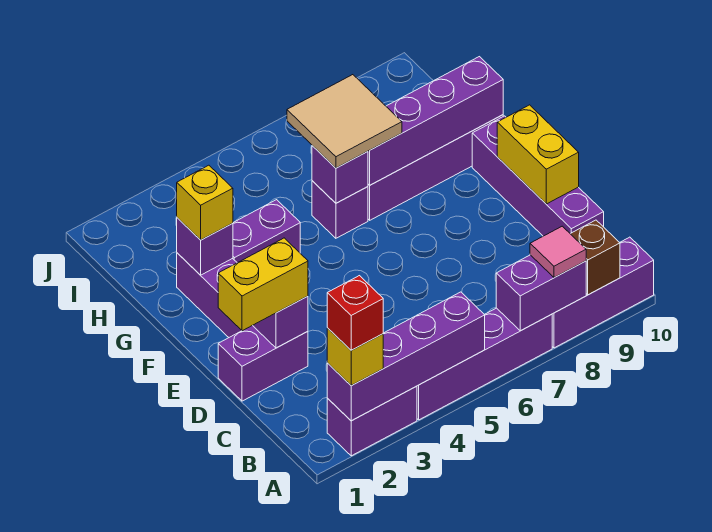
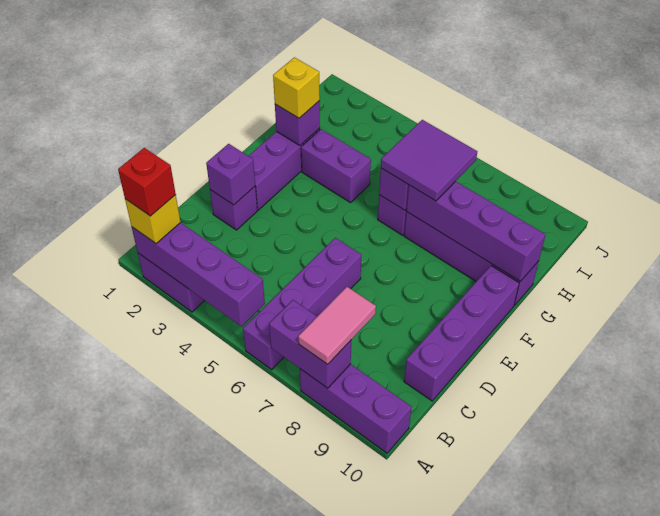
purple 1x4 brick [417,308,552,420] -> purple 1x4 brick turned to [243,238,361,370]
pink 1x1 tile [530,226,586,277] -> pink 1x2 tile [298,287,376,364]
brown 1x1 brick [571,220,620,295] -> none
purple 1x2 brick [218,325,308,401] -> purple 1x1 brick [210,187,257,230]
yellow 1x2 brick [218,238,308,331] -> none
yellow 1x2 brick [497,105,579,204] -> none
tan 2x2 tile [287,75,402,168] -> purple 2x2 tile [381,120,477,201]

